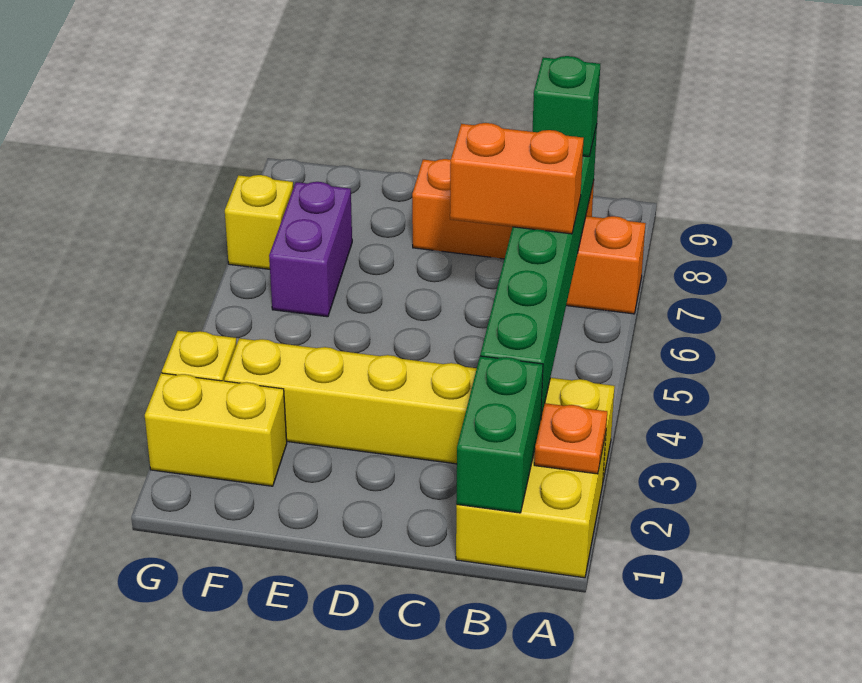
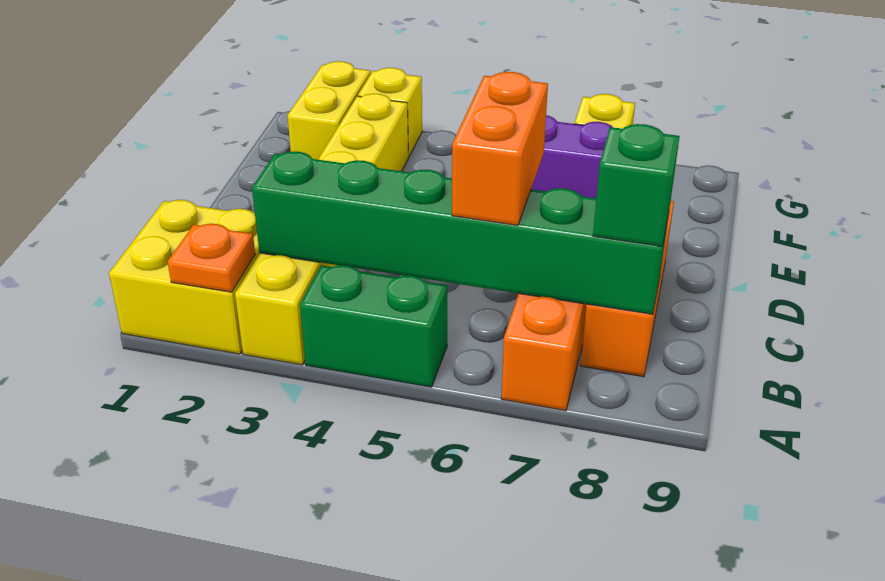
green 1x2 brick [456,356,543,513] -> green 1x2 brick moved to [300,265,448,387]

